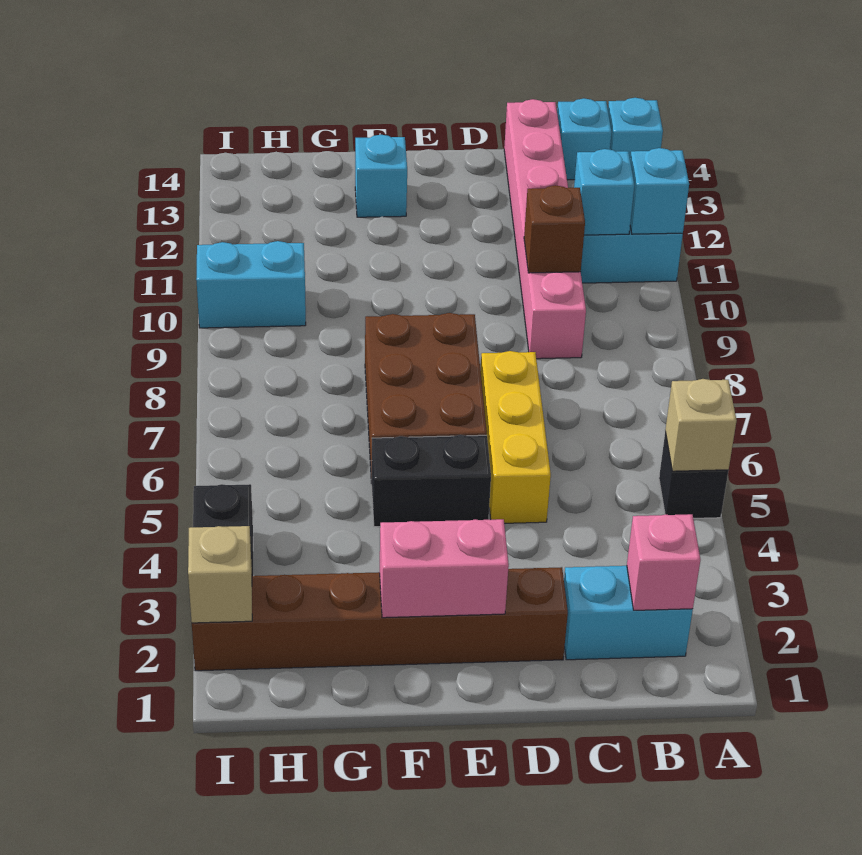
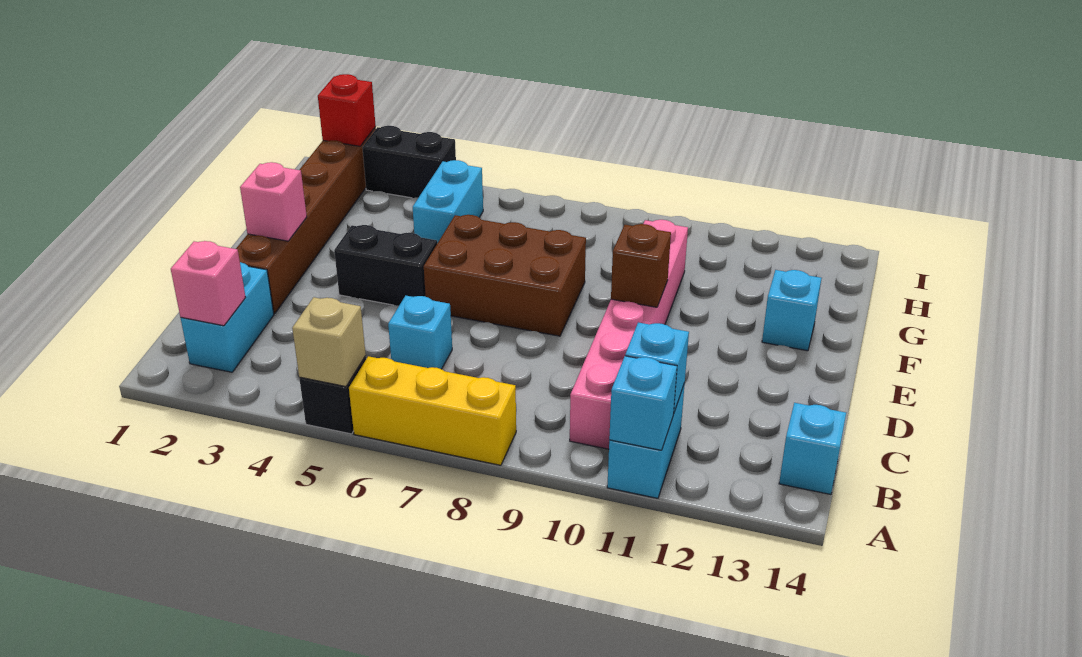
cyan 1x1 brick [608,98,663,158] -> cyan 1x1 brick moved to [388,296,452,369]
pink 1x6 brick [504,99,586,359] -> pink 1x6 brick turned to [570,220,688,449]
brown 1x1 brick [524,185,585,273] -> brown 1x1 brick moved to [611,224,671,307]
yellow 1x3 brick [481,351,551,523] -> yellow 1x3 brick moved to [349,356,516,465]
pink 1x2 brick [380,519,509,618] -> pink 1x1 brick [240,162,307,241]
black 1x2 brick [371,435,491,527] -> black 1x2 brick turned to [334,225,437,306]
cyan 1x2 brick [196,241,306,328] -> cyan 1x2 brick moved to [413,160,483,243]
tan 1x1 brick [188,526,252,623] -> red 1x1 brick [318,74,376,146]

